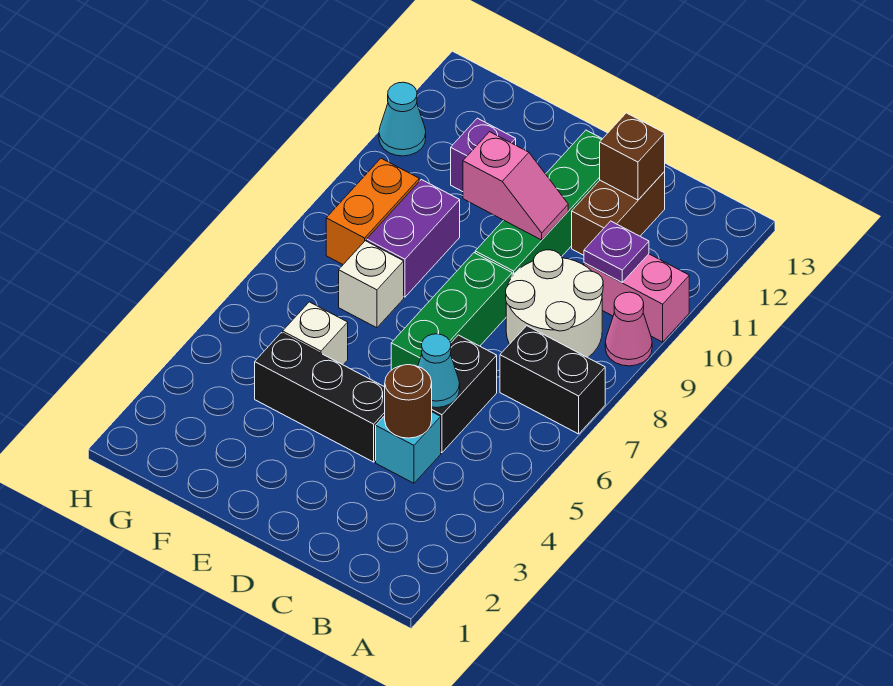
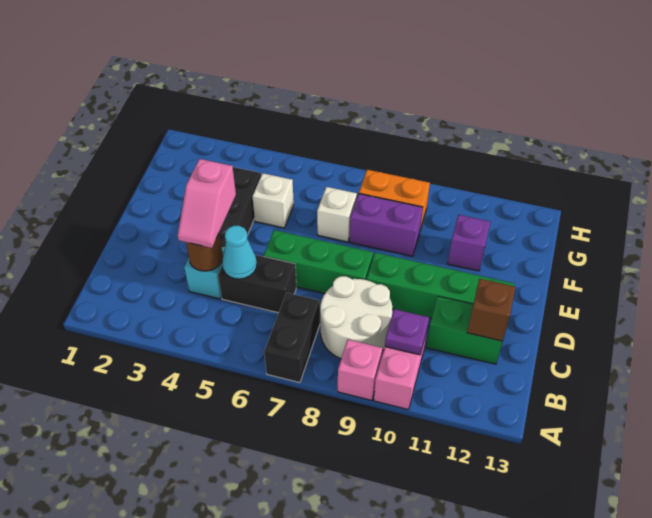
pink 1x1 cone [605,292,652,366] -> pink 1x1 brick [338,340,382,400]
brown 1x2 brick [572,172,665,255] -> green 1x2 brick [426,296,503,364]
pink 1x2 slope [463,132,568,240] -> pink 1x2 slope moved to [178,159,236,248]
cyan 1x1 cone [379,82,426,156] -> none

